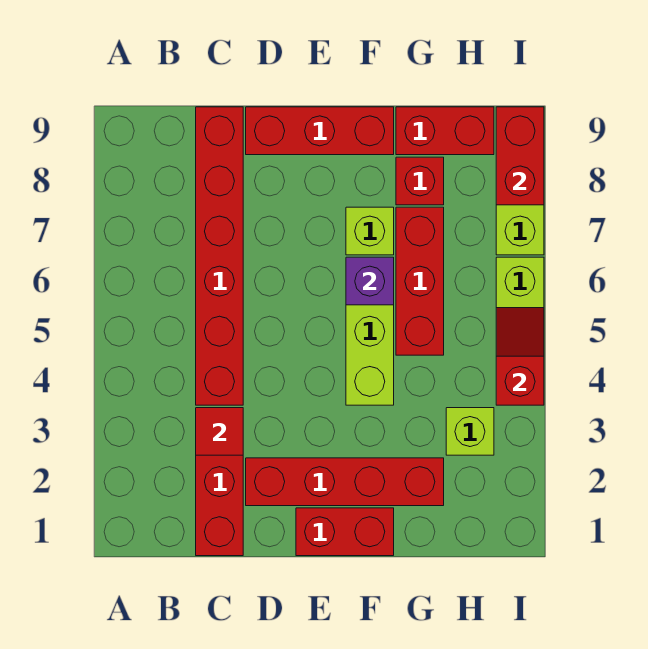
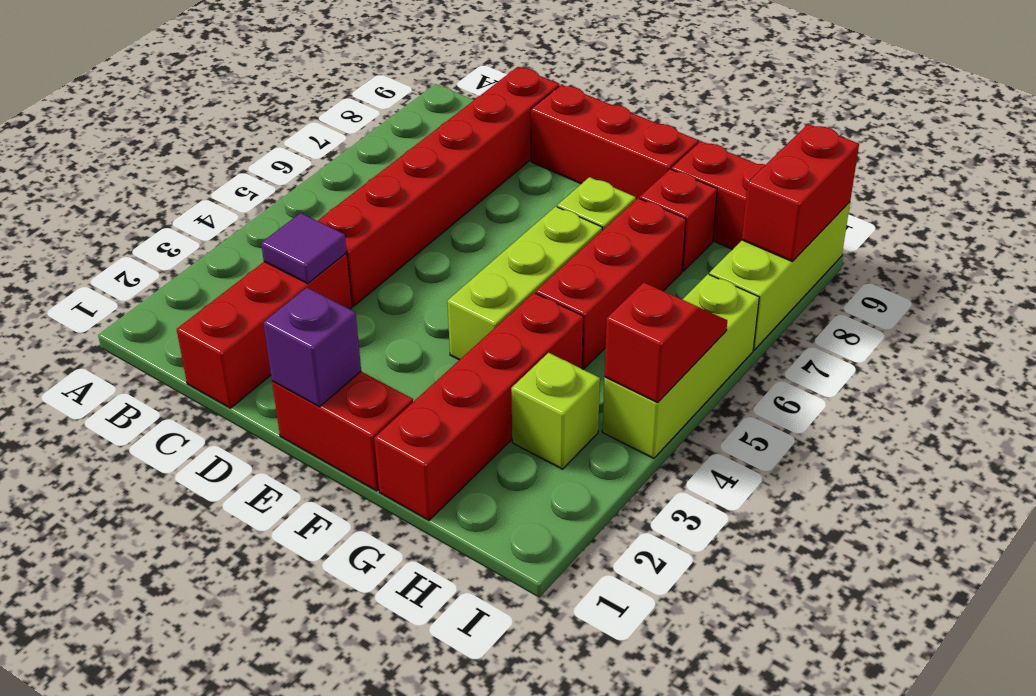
red 1x1 tile [196,408,243,455] -> purple 1x1 tile [261,213,347,283]
red 1x4 brick [246,458,444,506] -> red 1x4 brick turned to [374,293,583,520]
purple 1x1 brick [346,257,394,305] -> purple 1x1 brick moved to [263,288,361,407]

